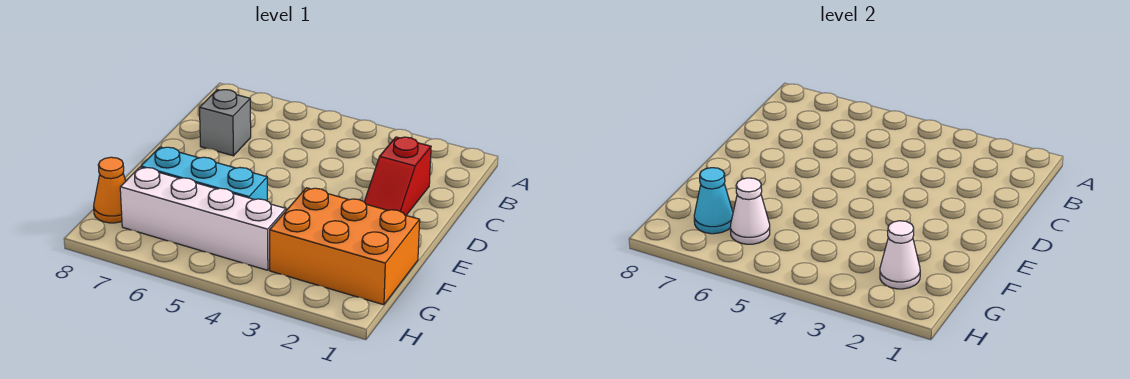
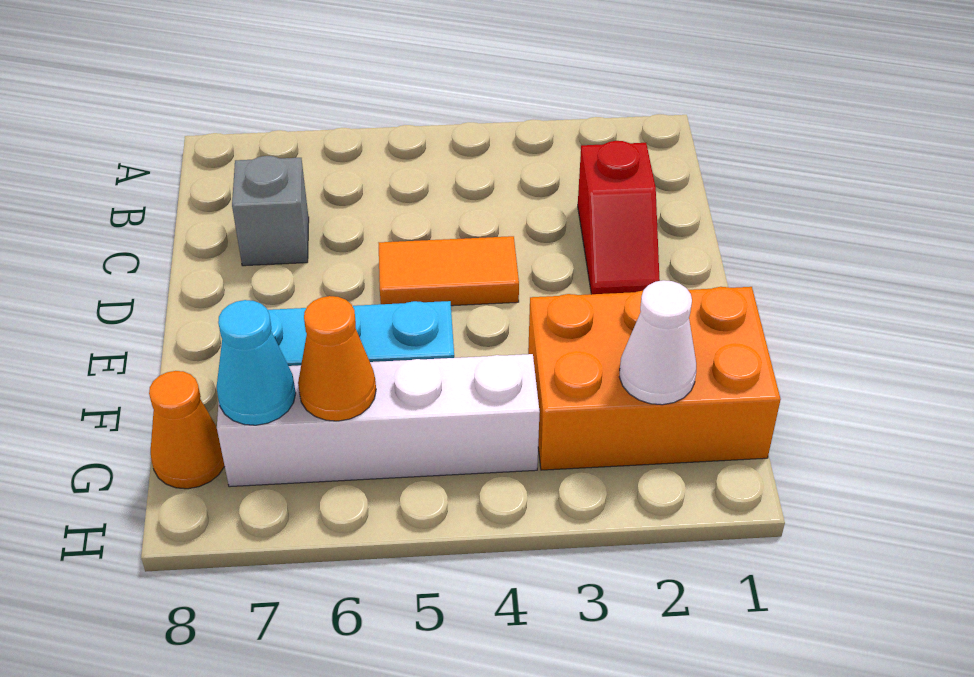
none -> orange 1x2 tile [379,236,519,306]
white 1x1 cone [730,178,770,244] -> orange 1x1 cone [298,296,376,421]

